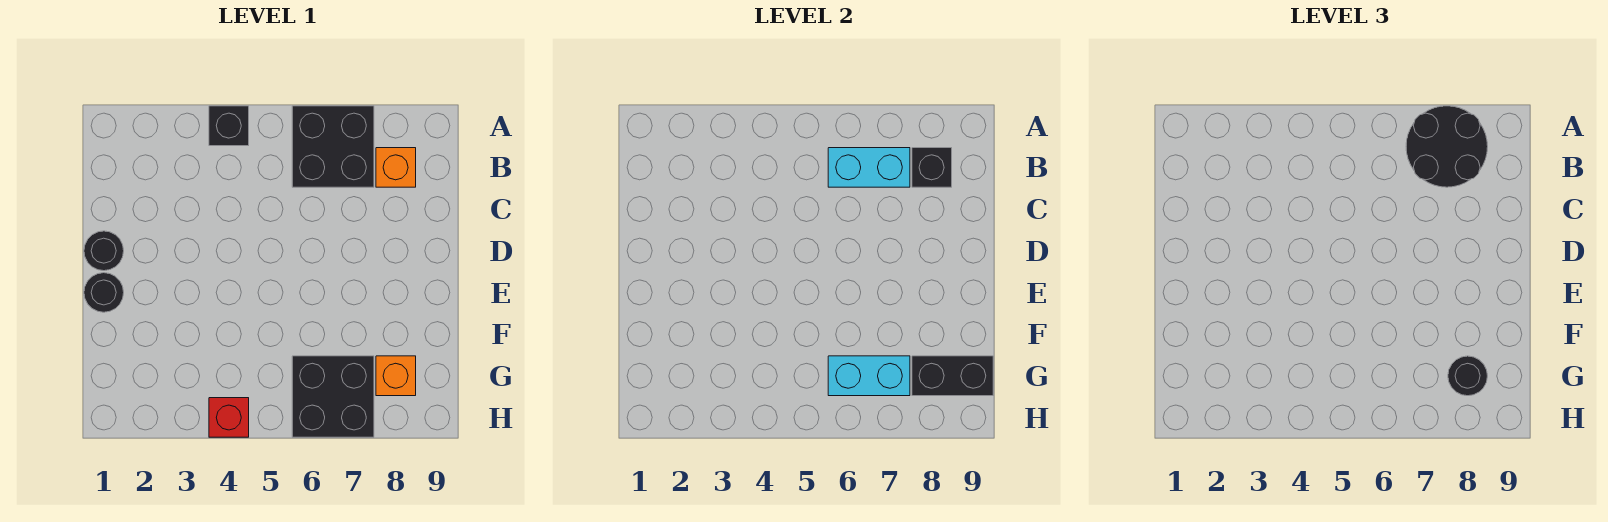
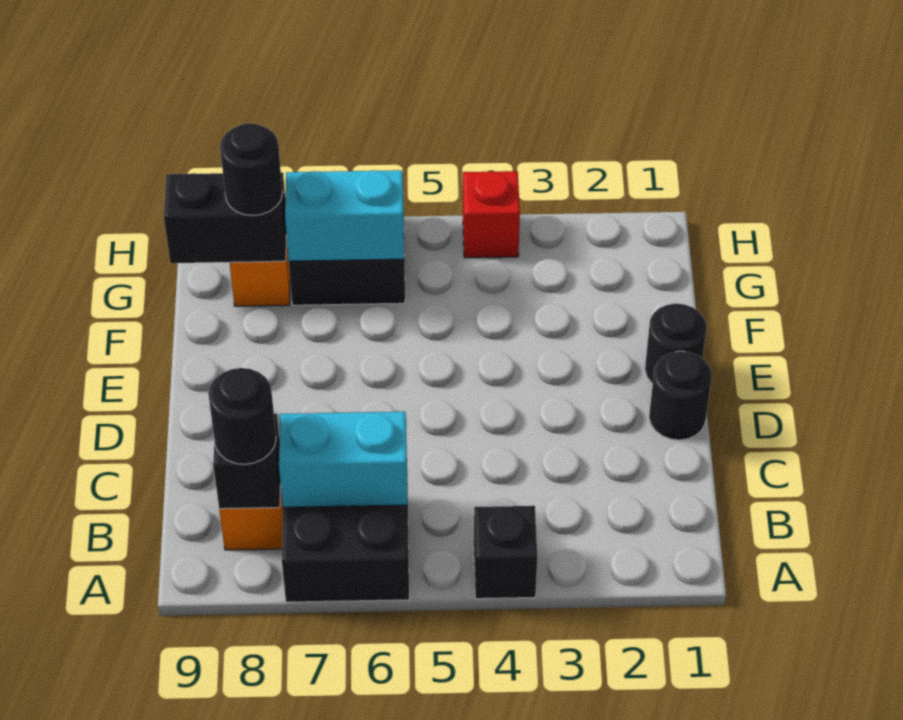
black 2x2 round brick [1406,106,1488,187] -> black 1x1 round brick [208,368,276,464]

